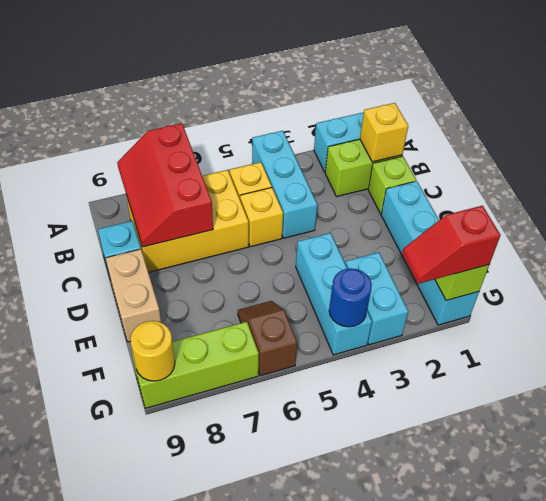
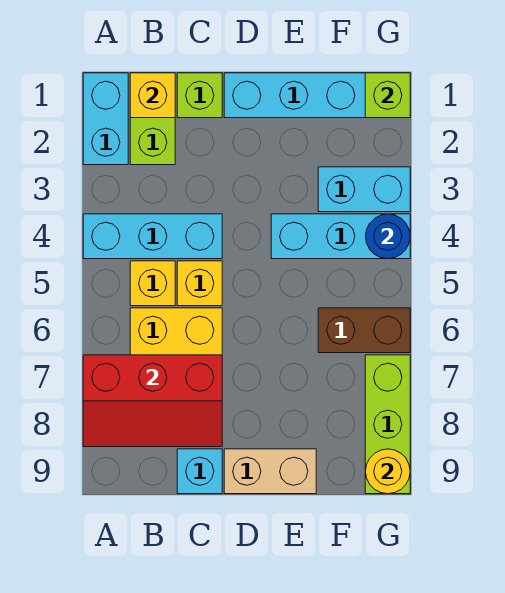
brown 1x2 slope [238,301,297,376] -> brown 1x2 brick [318,308,410,353]
red 1x2 slope [402,206,500,284] -> none

